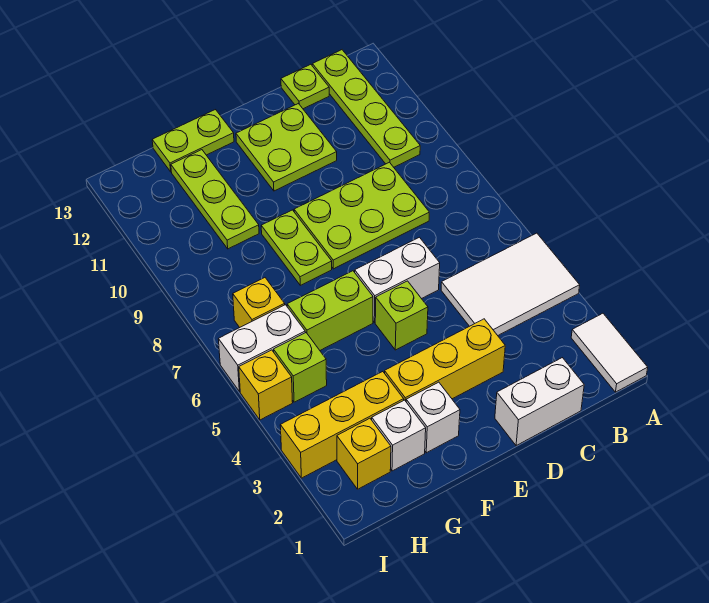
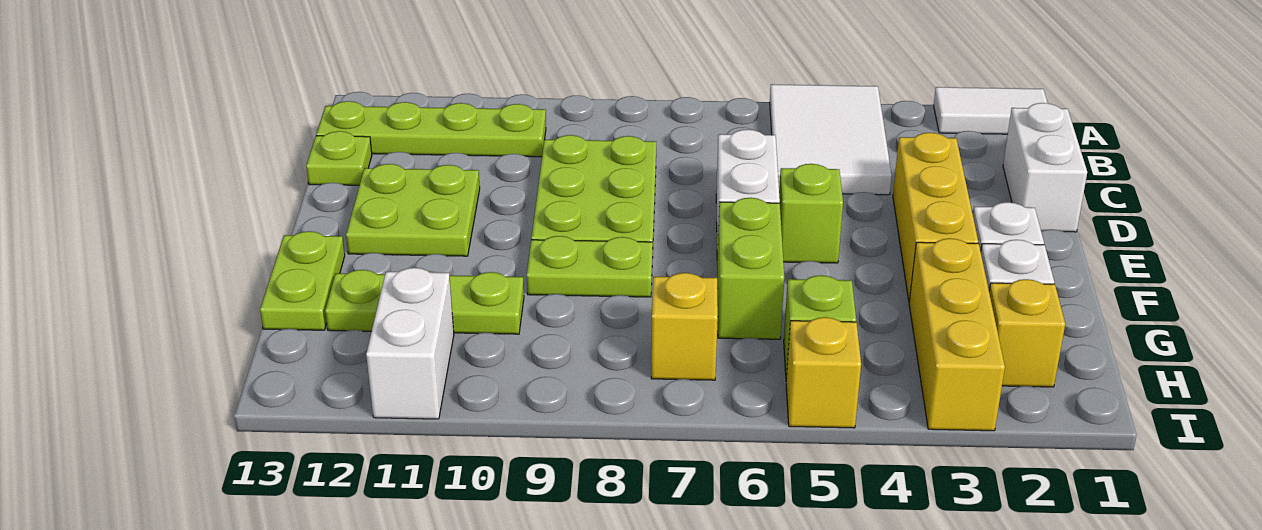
white 1x2 brick [218,305,305,392] -> white 1x2 brick moved to [366,268,454,419]

